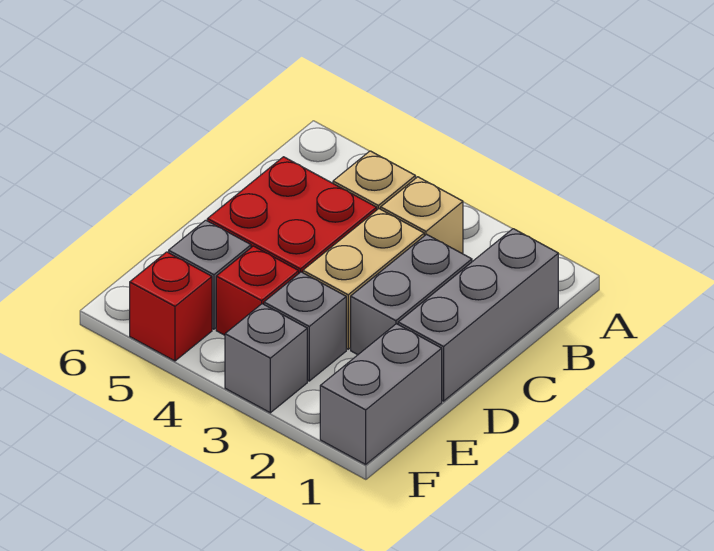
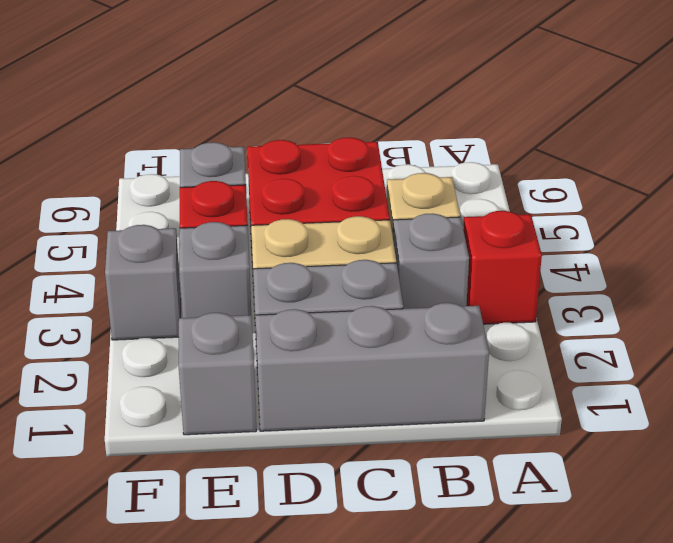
tan 1x1 brick [381,177,463,254] -> grey 1x1 brick [393,214,469,309]
grey 1x2 brick [320,324,442,464] -> grey 1x1 brick [179,313,256,435]
red 1x1 brick [130,252,212,361] -> red 1x1 brick moved to [463,211,542,324]

